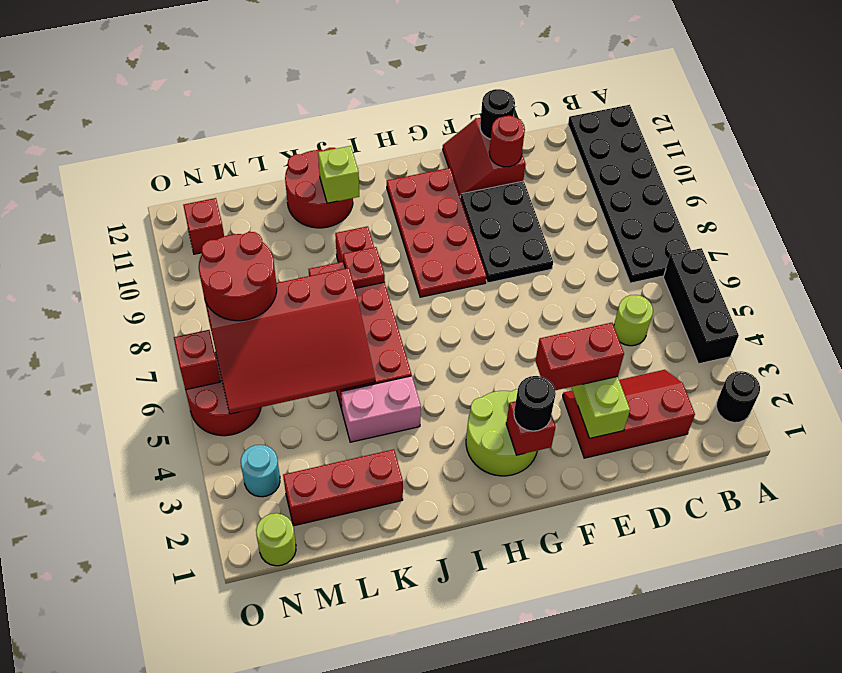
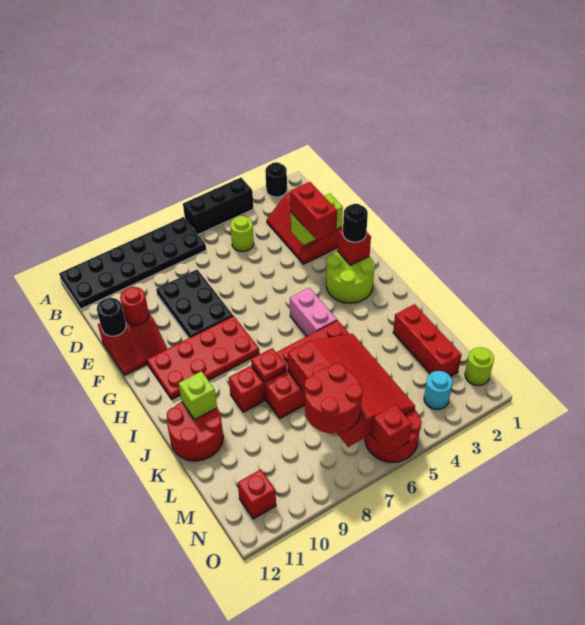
black 2x3 plate [460,181,553,283] -> black 2x3 plate turned to [156,270,233,338]
pink 1x2 brick [341,376,421,442] -> pink 1x2 brick moved to [290,288,337,336]

